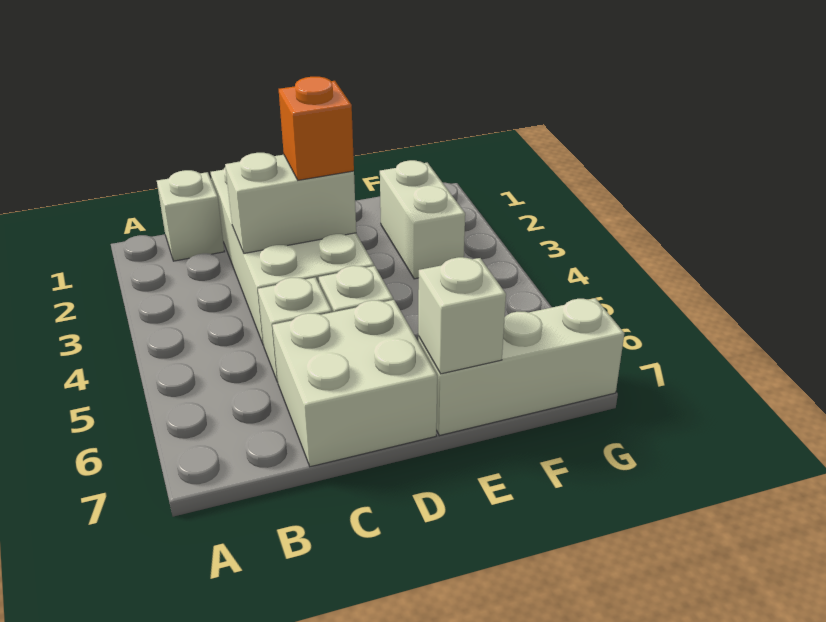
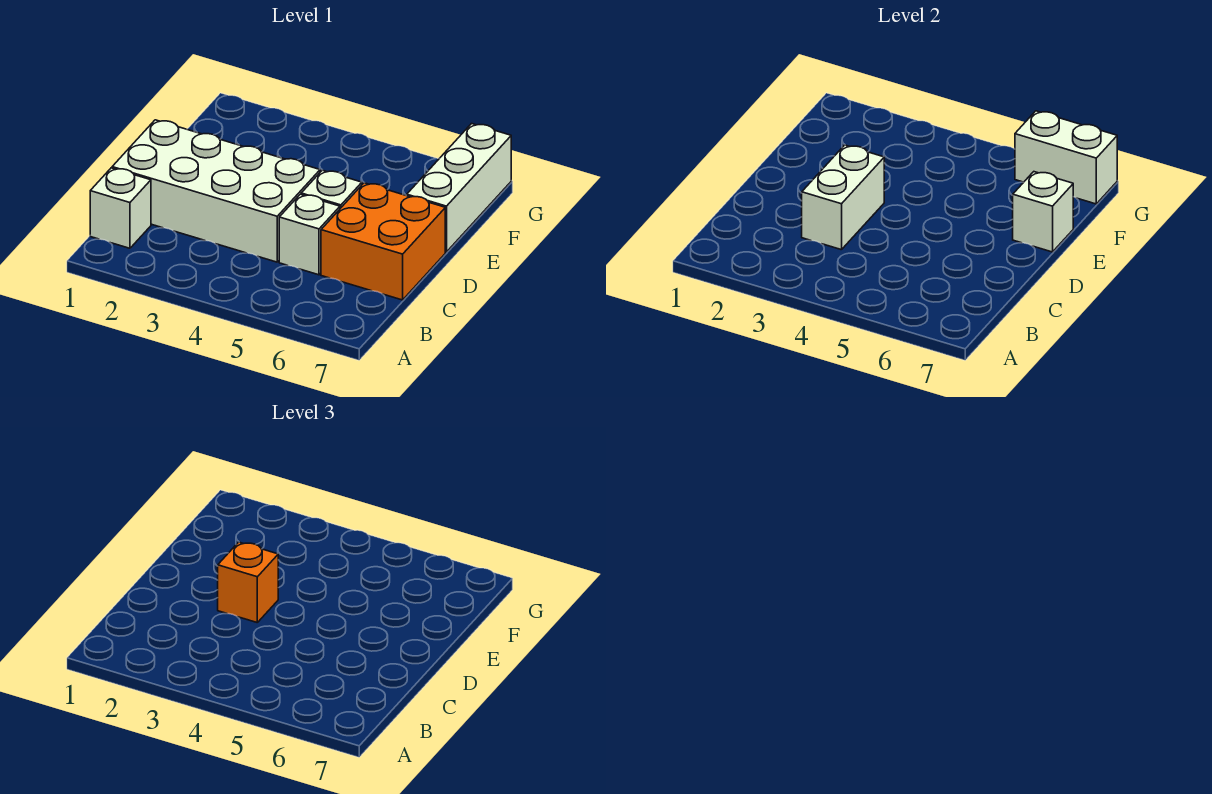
white 2x2 brick [272,300,437,467] -> orange 2x2 brick [321,183,445,300]
white 1x2 brick [380,160,465,279] -> white 1x2 brick moved to [1015,111,1117,204]

